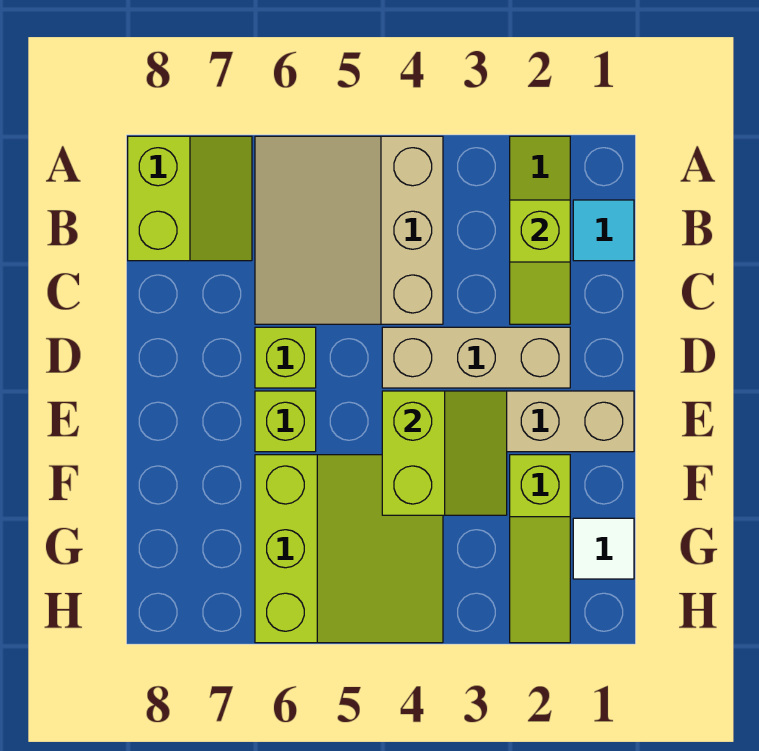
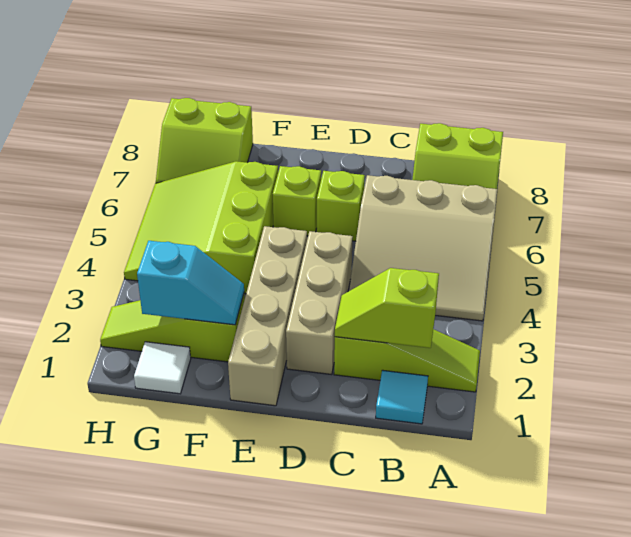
tan 3x3 slope [255,136,443,324] -> tan 3x3 slope turned to [349,175,497,321]
lime 2x2 slope [382,391,507,515] -> lime 2x2 slope moved to [156,98,253,183]
none -> cyan 1x2 slope [137,241,244,325]
lime 3x3 slope [255,455,443,643] -> lime 3x3 slope turned to [124,161,278,293]

